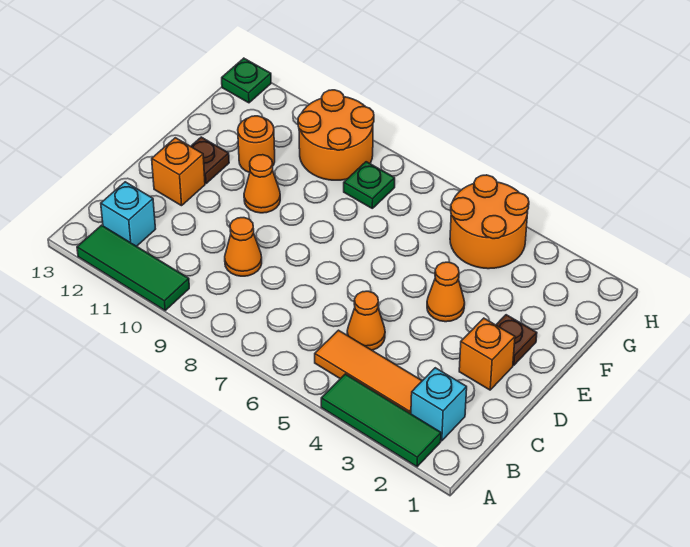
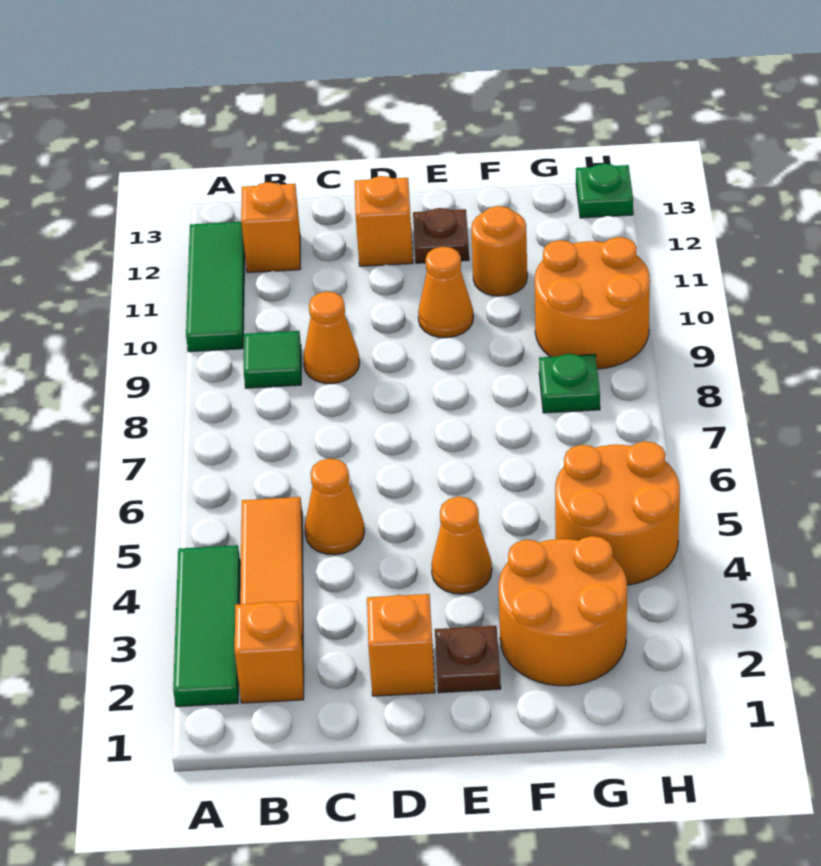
cyan 1x1 brick [411,368,467,441] -> orange 1x1 brick [235,601,304,703]
none -> green 1x1 tile [244,331,301,388]
cyan 1x1 brick [101,182,155,246] -> orange 1x1 brick [241,182,300,273]
none -> orange 2x2 round brick [499,536,627,686]

